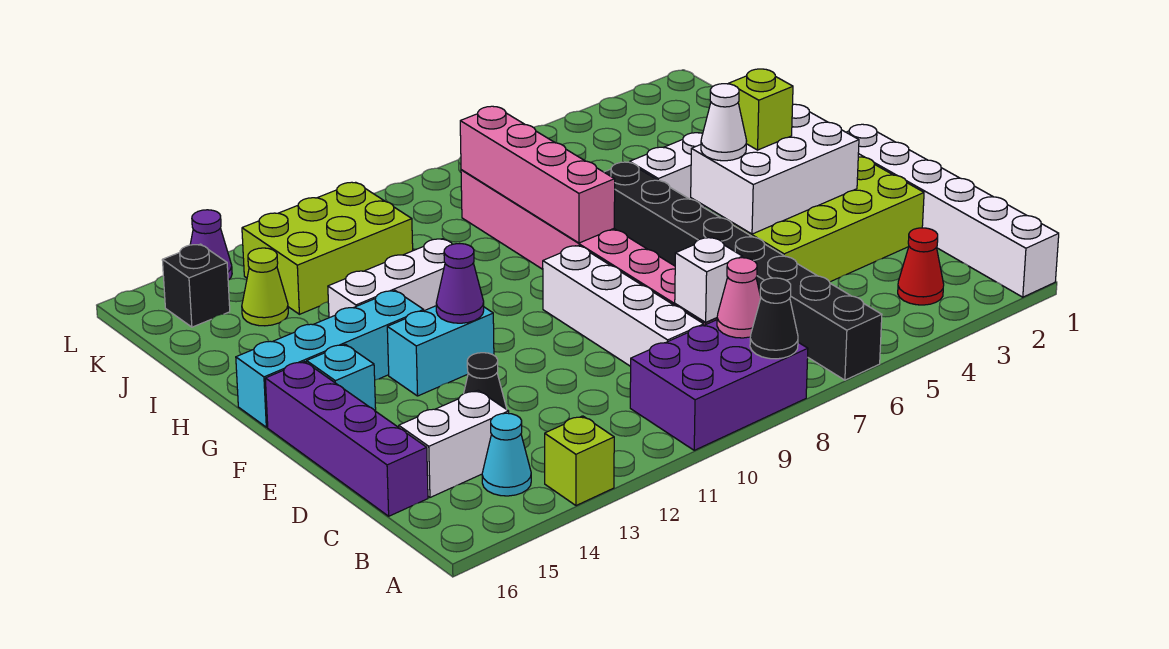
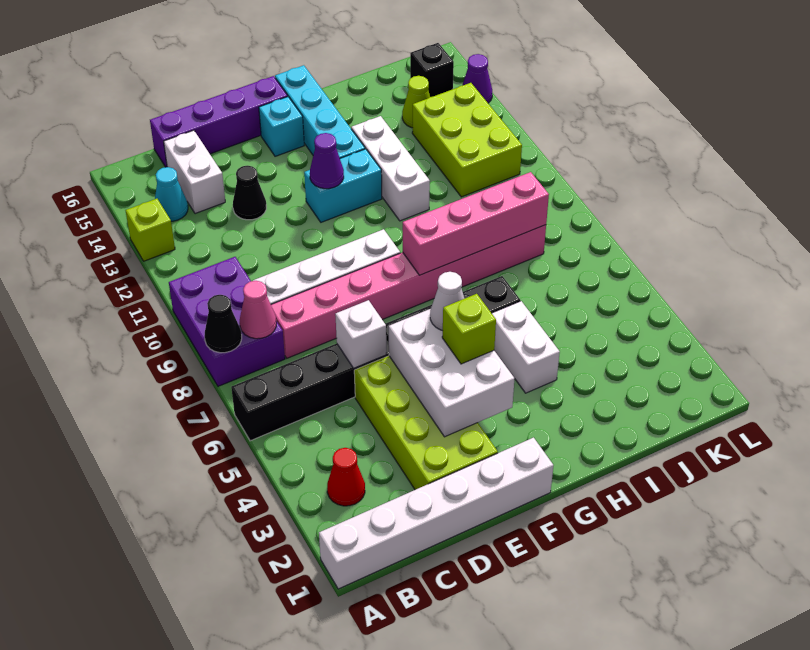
white 1x1 brick [675,237,743,322] -> white 1x1 brick moved to [335,300,386,368]
cyan 1x2 brick [387,306,494,396] -> cyan 1x2 brick turned to [304,149,382,222]

